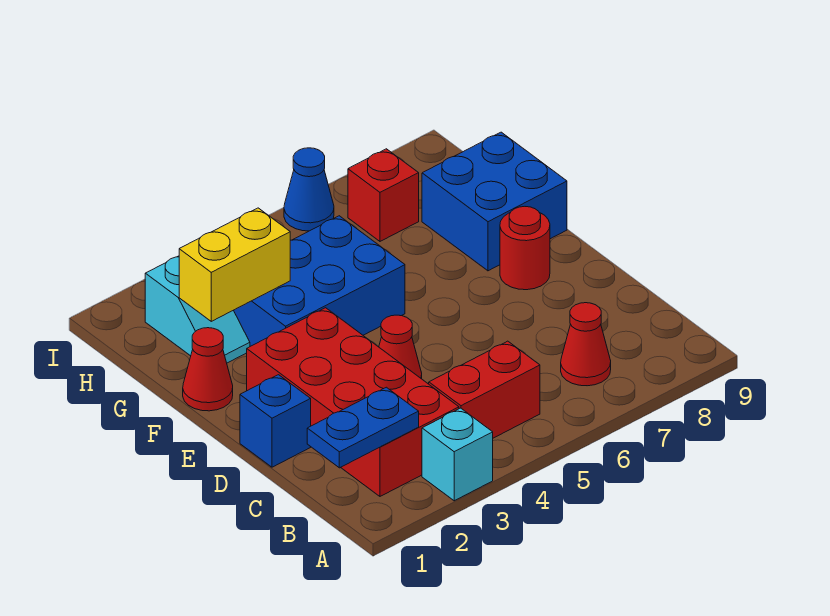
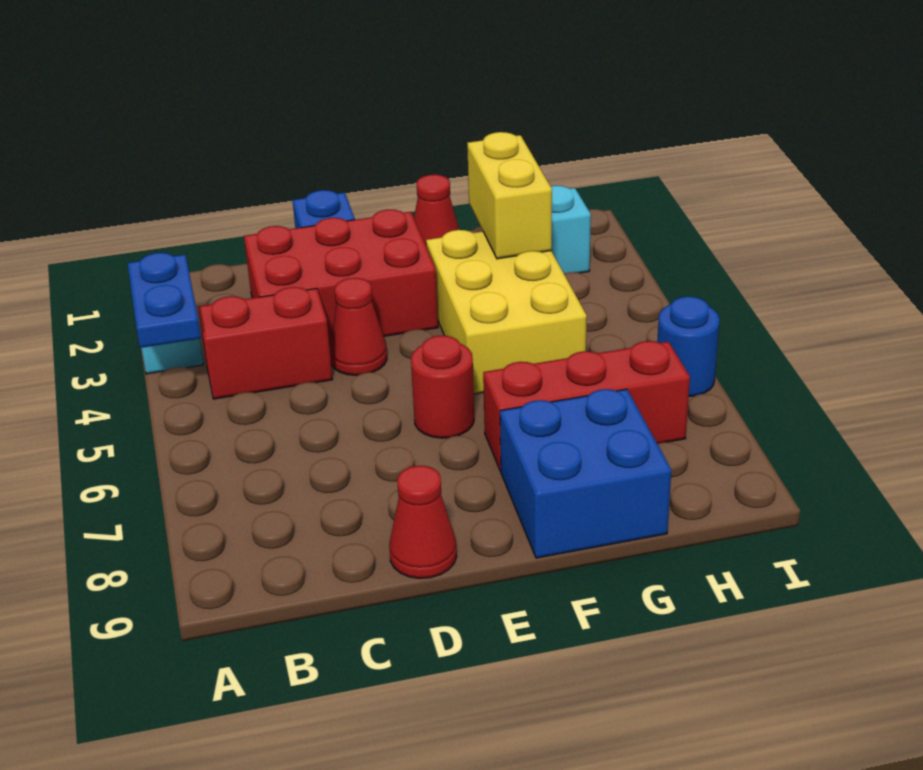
blue 1x2 plate [307,387,419,468] -> blue 1x2 plate moved to [128,253,201,348]
red 2x4 brick [247,308,459,496] -> red 2x3 brick [244,210,438,345]
red 1x2 brick [429,341,540,438] -> red 1x2 brick turned to [198,287,333,399]
red 1x1 cone [561,303,611,386] -> red 1x1 cone moved to [389,466,457,579]
red 1x1 round brick [500,207,550,290] -> red 1x1 round brick moved to [411,336,474,438]
blue 2x3 brick [234,216,405,346] -> yellow 2x3 brick [426,230,587,394]
red 1x1 brick [348,149,419,241] -> red 1x3 brick [483,341,690,471]
blue 1x1 cone [284,148,334,231] -> blue 1x1 round brick [657,296,720,396]

